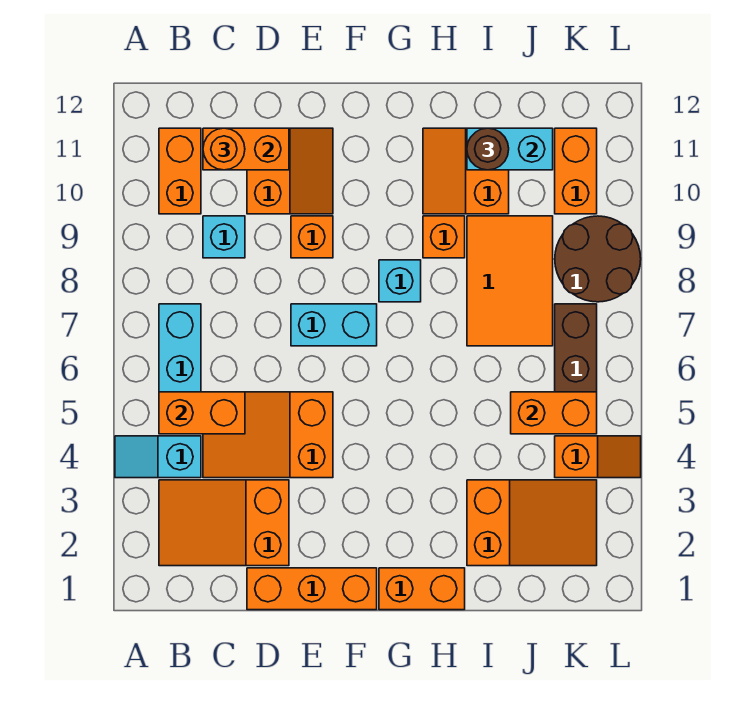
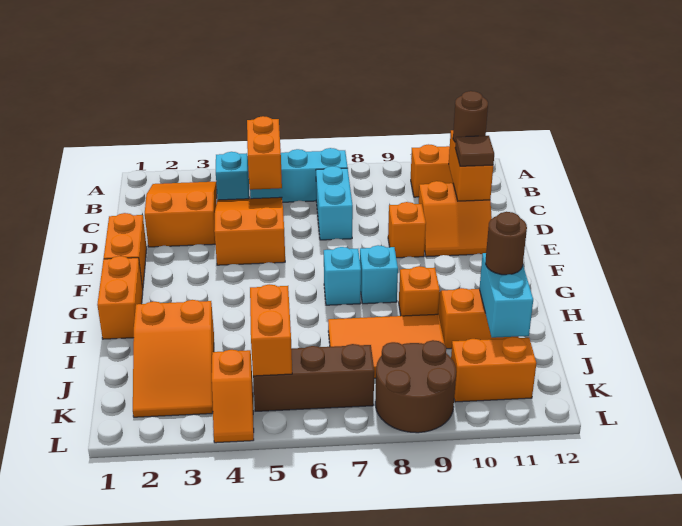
cyan 1x1 brick [203,216,245,258] -> cyan 1x1 brick moved to [324,247,361,305]
orange 1x1 round brick [203,128,245,170] -> brown 1x1 round brick [453,91,488,142]
orange 1x3 brick [247,568,377,610] -> orange 1x2 brick [104,213,147,288]
none -> brown 1x1 tile [455,136,494,166]
cyan 1x2 brick [291,304,377,346] -> cyan 1x2 brick moved to [316,166,353,240]

